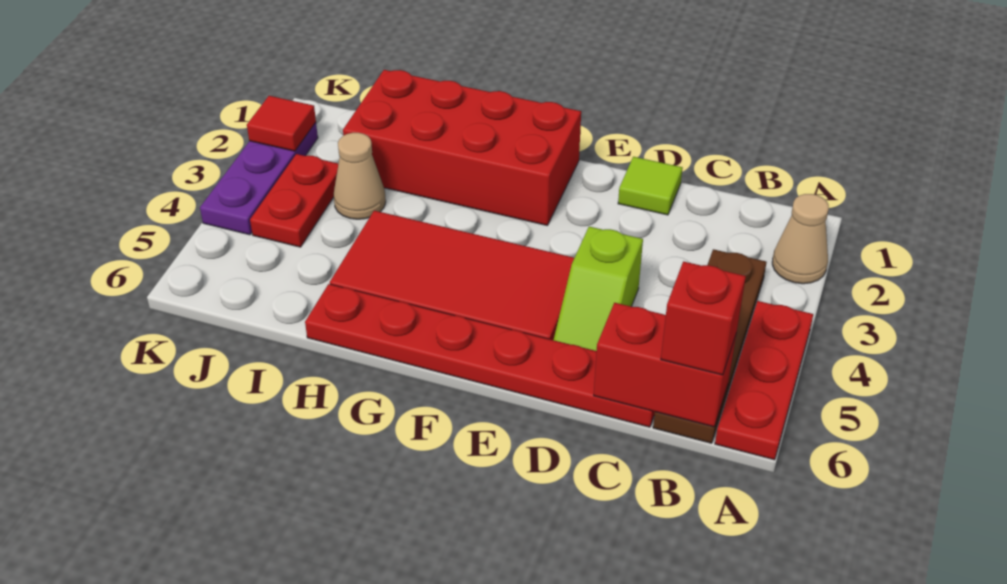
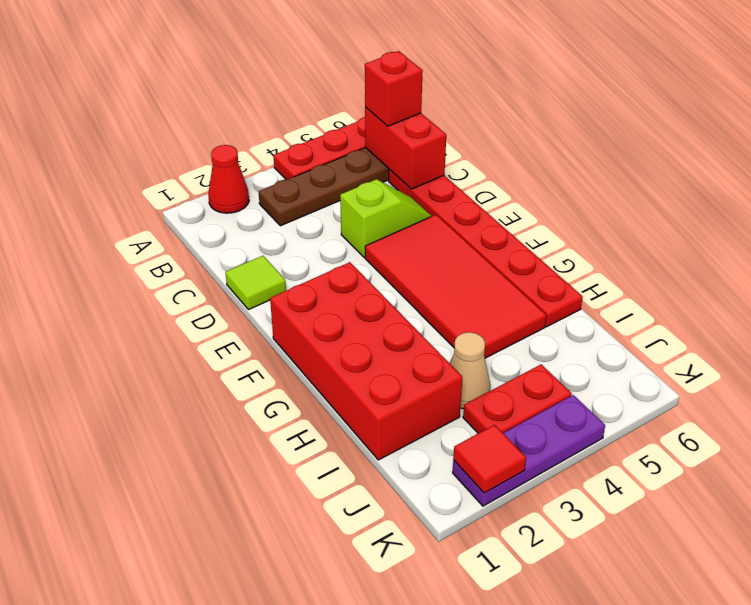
tan 1x1 cone [772,194,829,284] -> red 1x1 cone [208,145,249,213]

